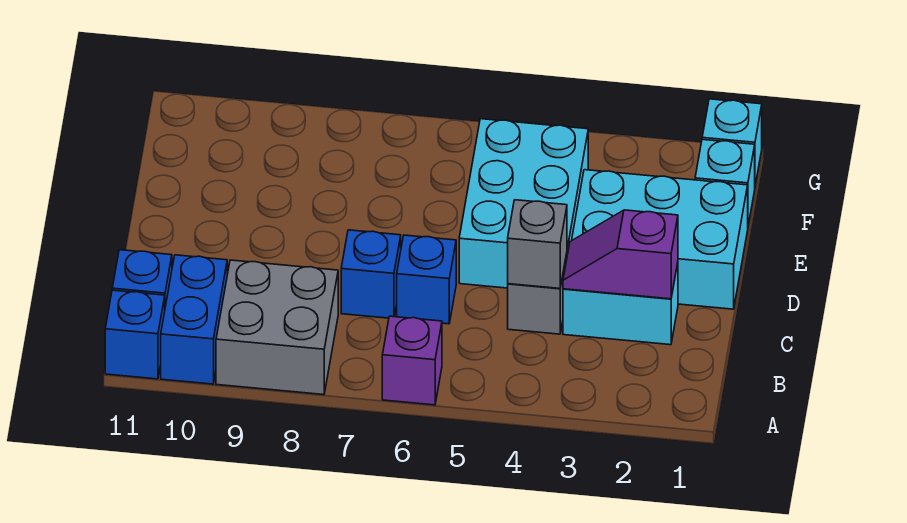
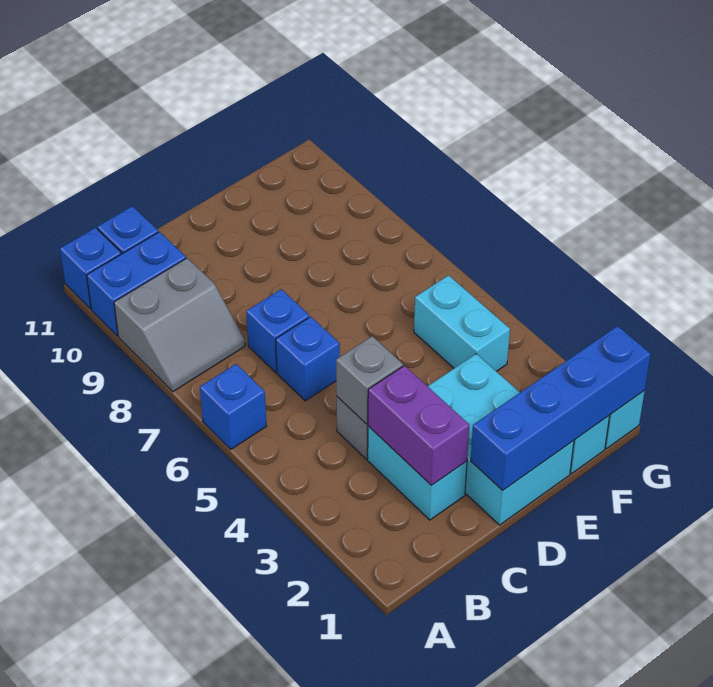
purple 1x1 brick [382,316,442,405] -> blue 1x1 brick [200,364,267,449]
grey 2x2 brick [216,260,338,395] -> grey 2x2 slope [114,258,245,392]
purple 1x2 slope [563,210,678,299] -> purple 1x2 brick [368,366,469,485]
none -> blue 1x4 brick [471,326,651,491]
cyan 2x3 brick [459,119,588,288] -> cyan 1x2 brick [414,275,510,371]

